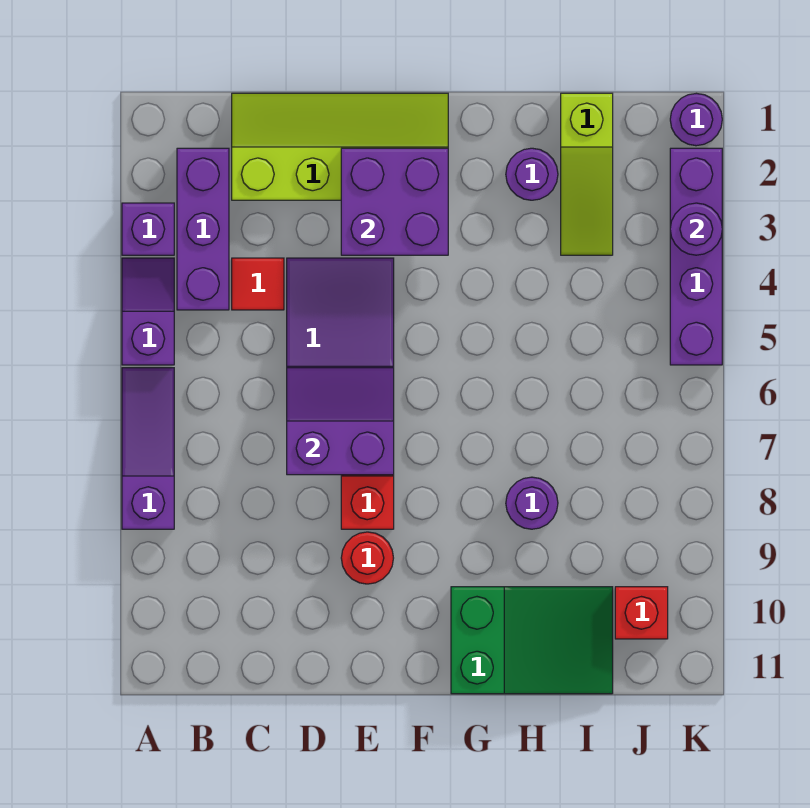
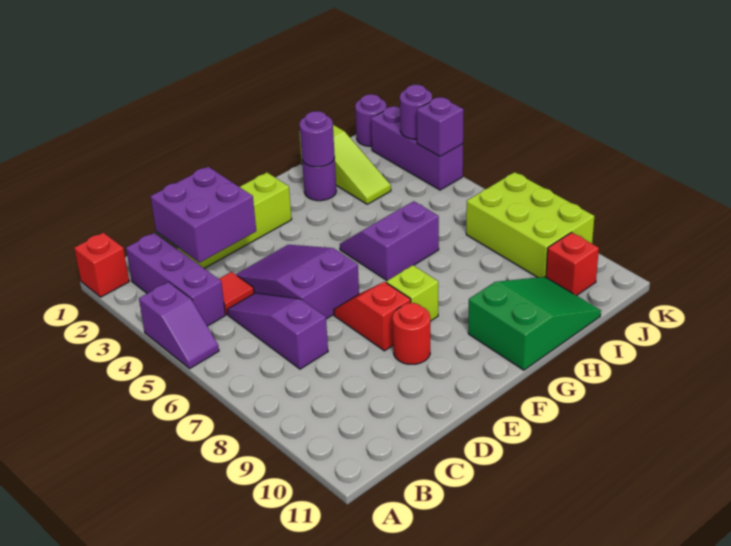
none -> red 1x1 brick [74,233,129,297]
purple 1x1 brick [122,203,174,255] -> purple 1x1 brick moved to [417,97,464,156]
purple 1x2 slope [122,258,174,365] -> purple 1x2 slope turned to [139,282,219,369]
purple 1x3 slope [122,368,174,529] -> purple 1x3 slope moved to [227,293,328,369]
purple 2x2 slope [287,368,394,475] -> purple 2x2 slope moved to [340,201,439,281]
purple 2x2 brick [341,148,448,255] -> purple 2x2 brick moved to [150,167,256,263]
none -> lime 1x1 brick [386,265,438,321]
purple 1x1 round brick [506,477,558,529] -> purple 1x1 round brick moved to [300,111,335,167]
none -> lime 2x3 brick [466,172,594,278]
purple 1x4 brick [670,148,722,365] -> purple 1x3 brick [371,106,463,190]

